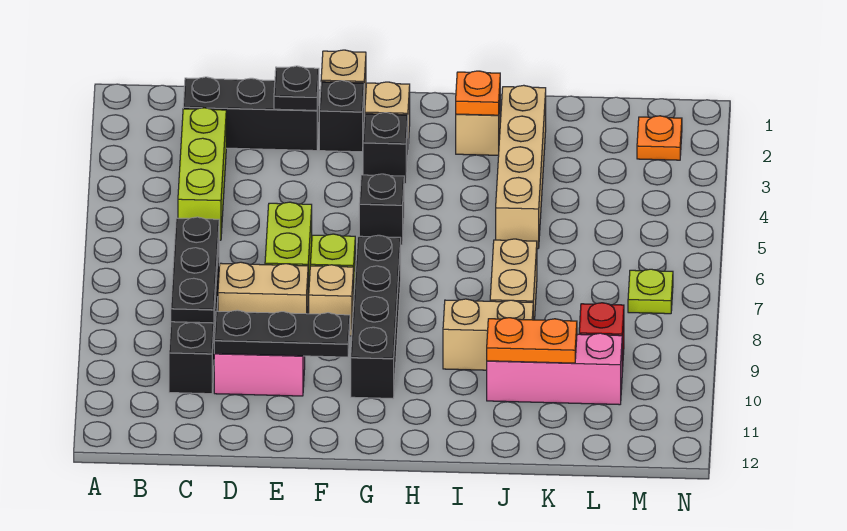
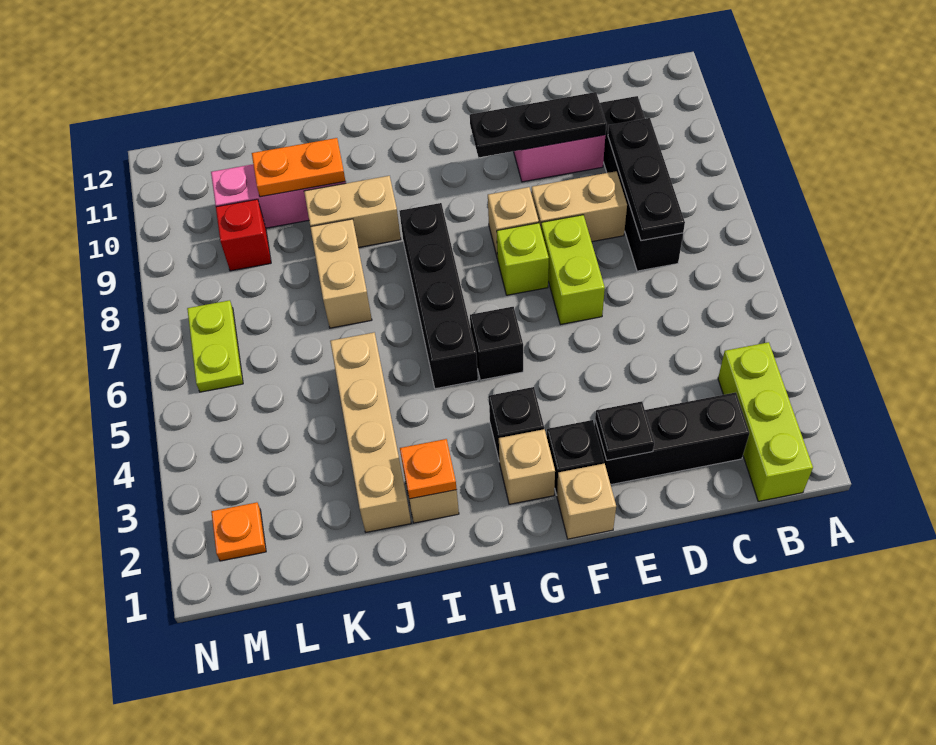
lime 1x3 brick [178,108,226,240] -> lime 1x3 brick moved to [718,342,813,501]
black 1x4 brick [351,235,401,399] -> black 1x4 brick moved to [399,203,478,389]
lime 1x1 plate [628,269,673,314] -> lime 1x2 plate [187,300,243,392]

